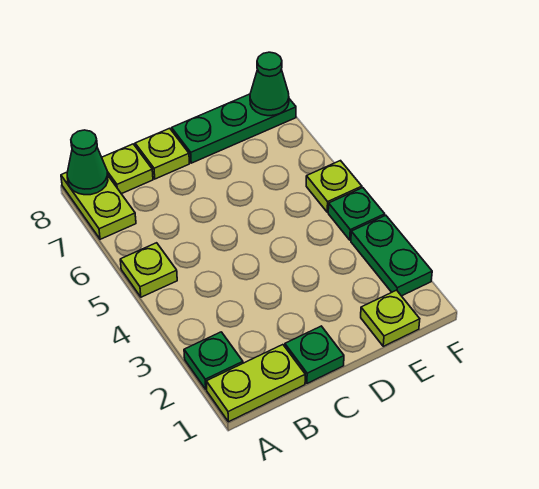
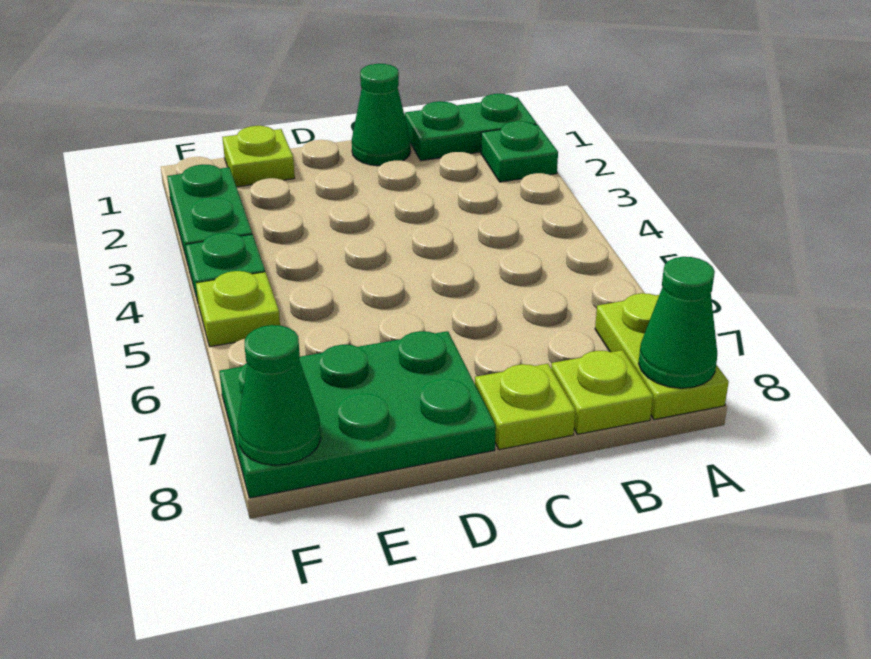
lime 1x2 plate [206,345,305,422] -> green 1x2 plate [405,94,537,161]
lime 1x1 plate [120,243,177,297] -> none
green 1x1 plate [285,326,344,383] -> green 1x1 cone [352,64,411,166]
green 1x3 plate [172,94,296,163] -> green 2x3 plate [219,331,496,498]

